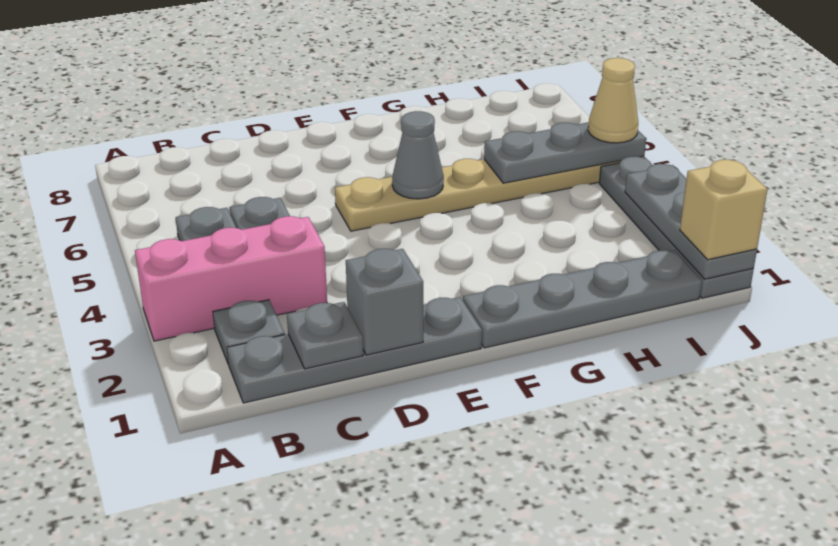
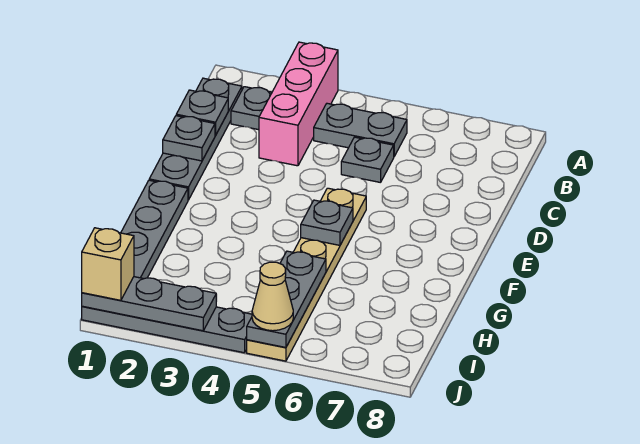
grey 1x1 brick [346,249,423,355] -> grey 1x1 plate [163,116,215,161]
grey 1x1 cone [392,111,444,199] -> grey 1x1 plate [301,200,353,245]

